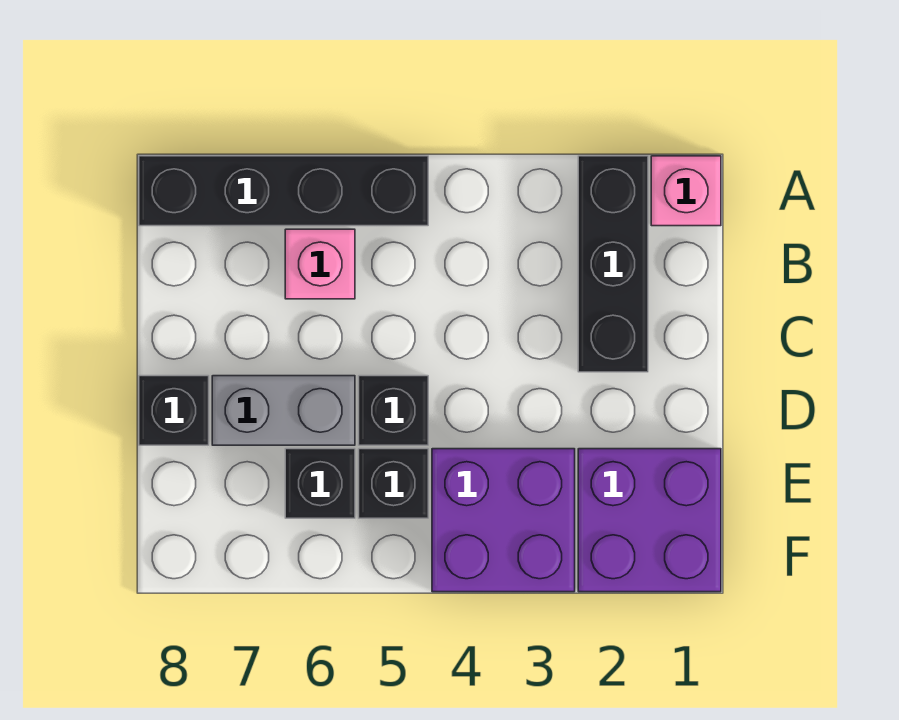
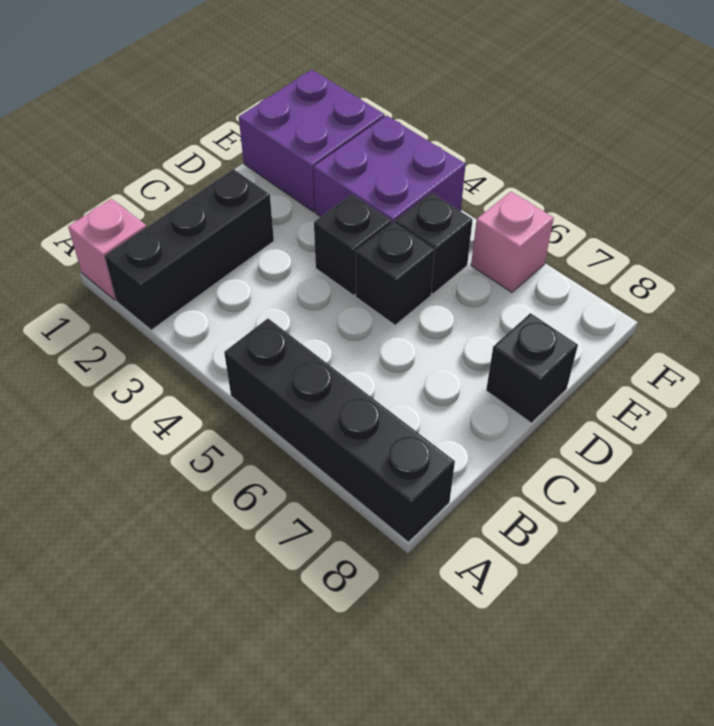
pink 1x1 brick [285,229,355,299] -> pink 1x1 brick moved to [471,192,554,292]
grey 1x2 brick [212,376,355,445] -> none
black 1x1 brick [285,449,355,518] -> black 1x1 brick moved to [314,194,391,295]

